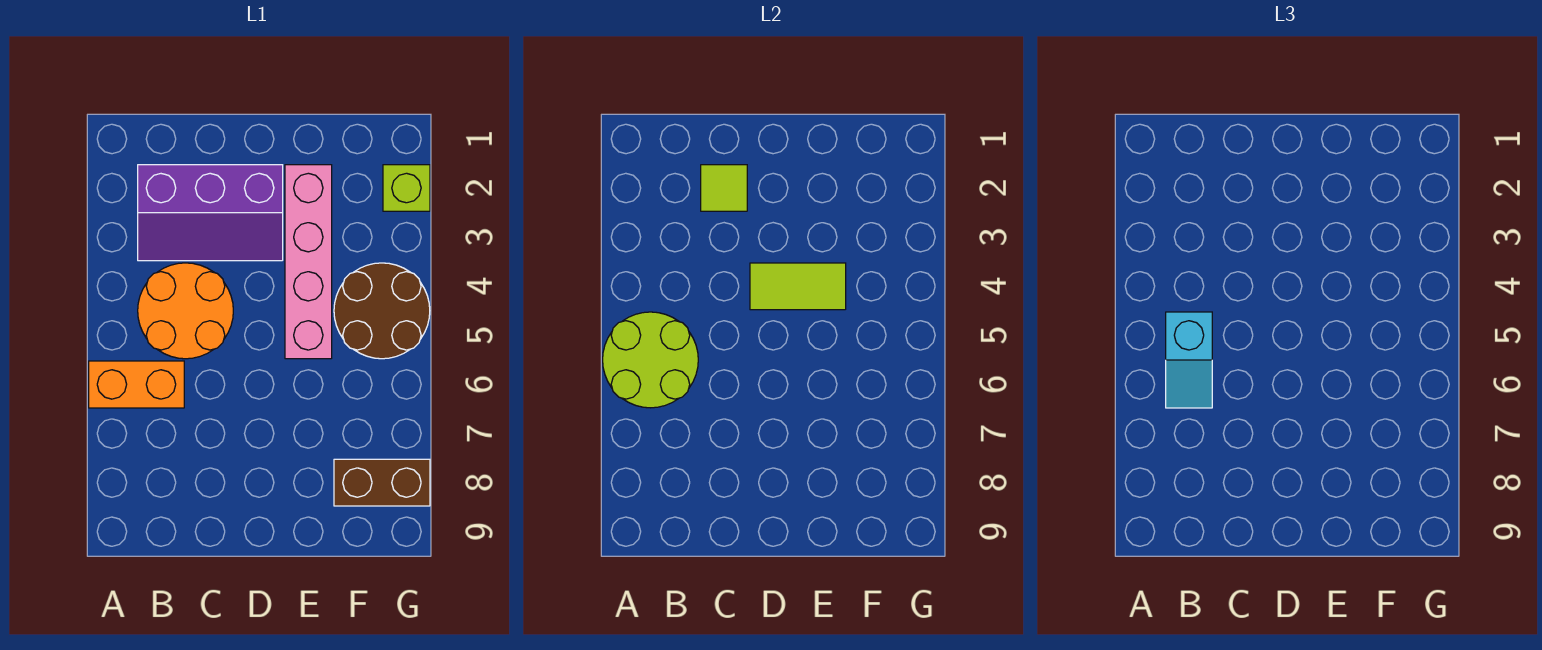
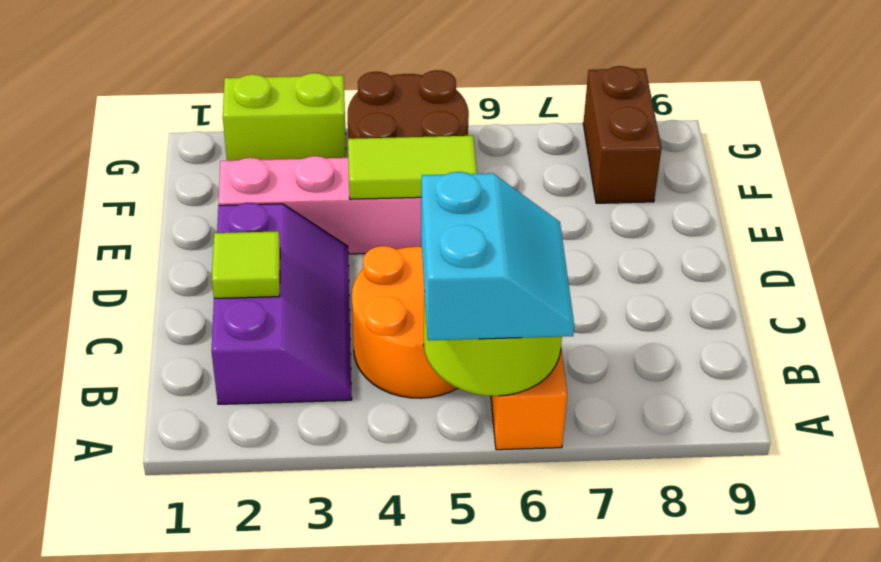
cyan 1x2 slope [1166,312,1212,408] -> cyan 2x2 slope [421,172,574,340]
lime 1x2 tile [750,263,846,310] -> lime 1x2 tile turned to [348,136,477,199]
lime 1x1 brick [383,165,430,211] -> lime 1x2 brick [223,73,346,161]

